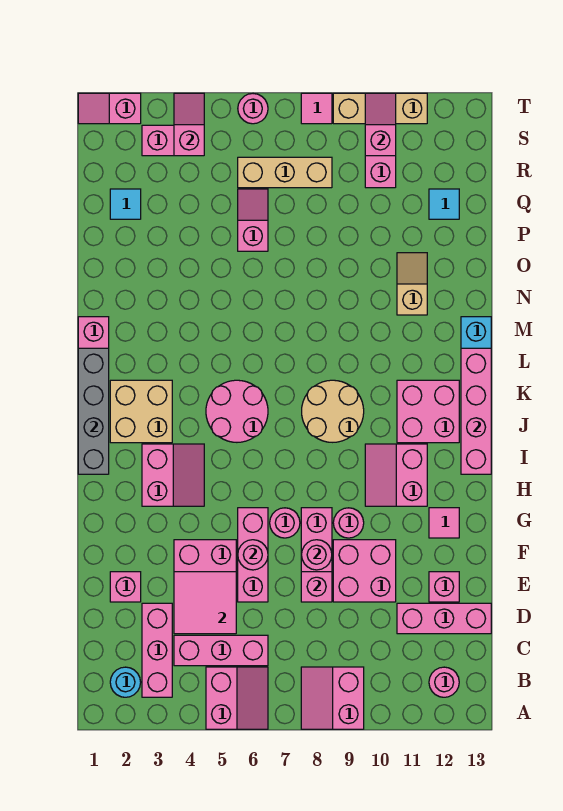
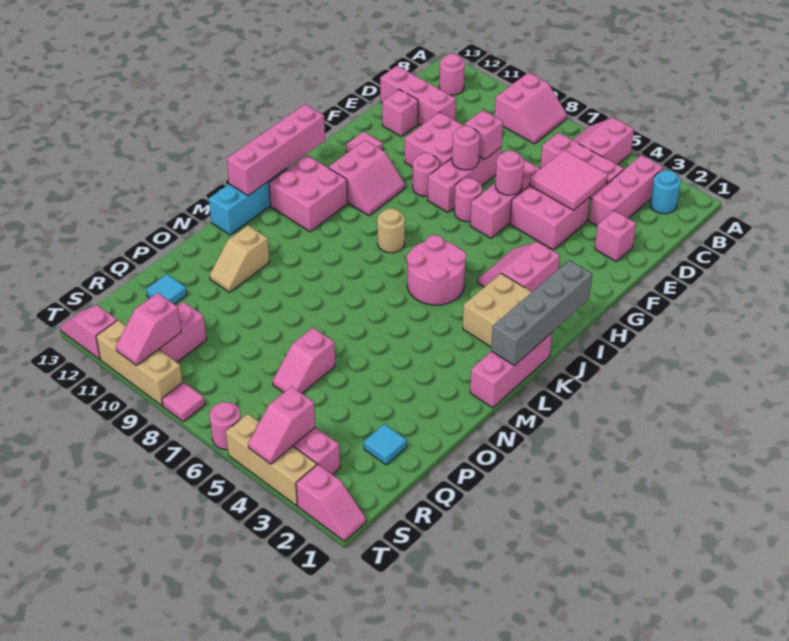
tan 2x2 round brick [302,380,364,442] -> tan 1x1 round brick [377,208,405,253]
tan 1x3 brick [238,157,332,188] -> tan 1x3 brick moved to [226,414,317,506]
none -> pink 1x2 slope [60,305,117,359]

